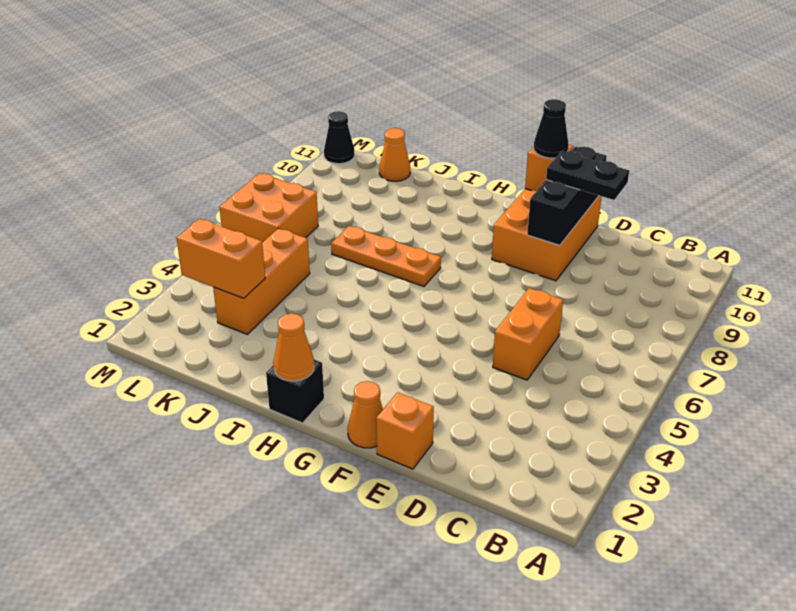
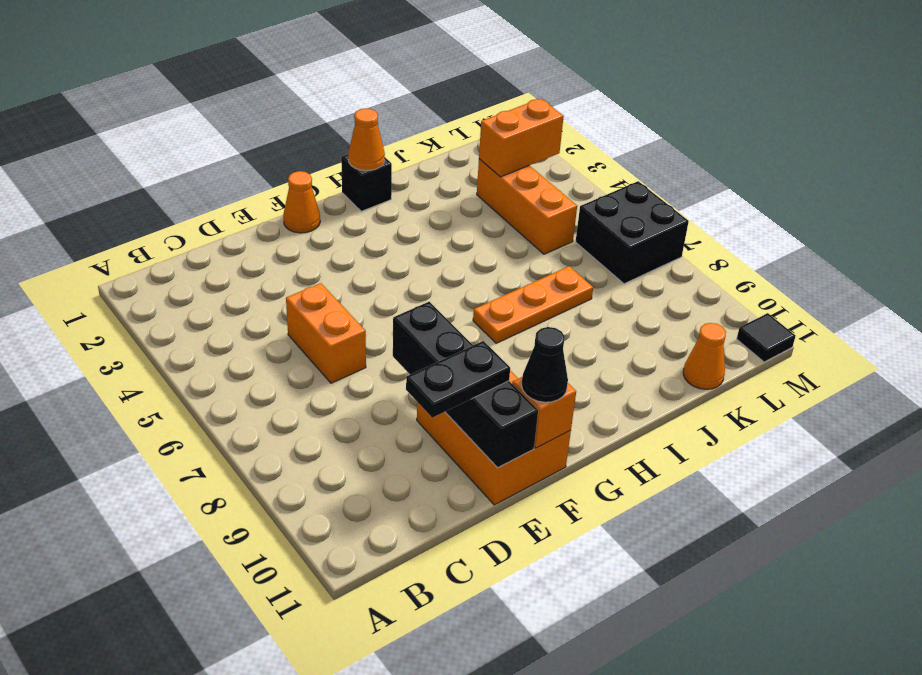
orange 1x1 brick [376,392,434,469] -> none
black 1x3 brick [527,147,607,245] -> black 1x4 brick [393,302,538,468]
orange 2x2 brick [219,173,318,243] -> black 2x2 brick [576,181,689,284]
black 1x1 cone [324,111,354,164] -> black 1x1 tile [737,313,796,362]

